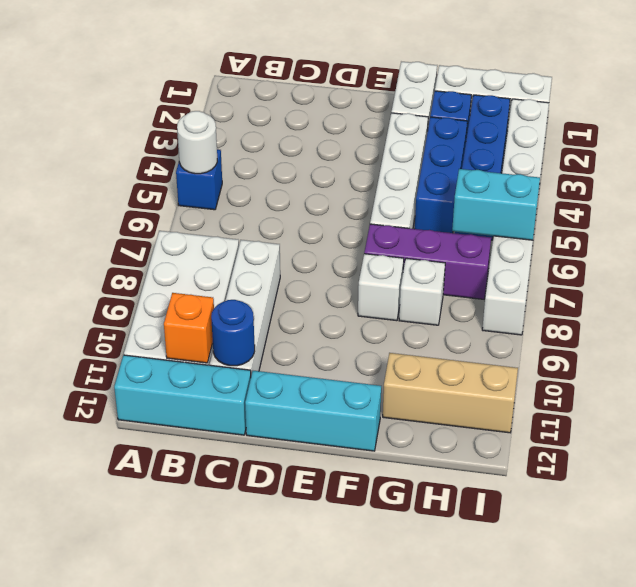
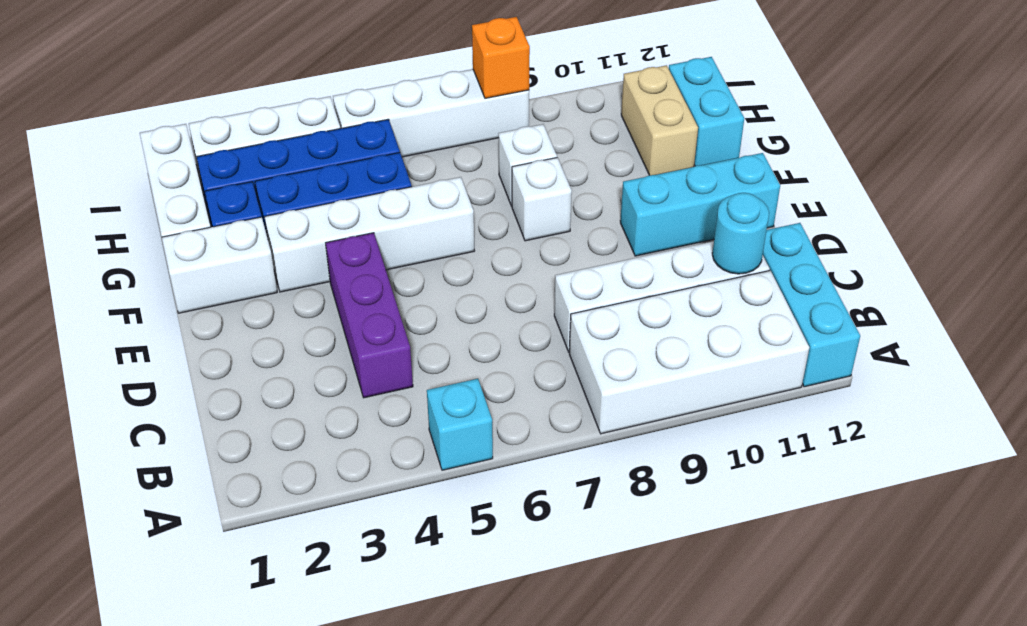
blue 1x1 brick [176,149,222,210] -> cyan 1x1 brick [427,379,493,470]
white 1x1 round brick [177,111,217,174] -> none
orange 1x1 brick [164,293,214,363] -> orange 1x1 brick moved to [472,17,530,98]
blue 1x1 round brick [211,300,255,366] -> cyan 1x1 round brick [712,193,769,274]
cyan 1x3 brick [245,371,381,451] -> cyan 1x3 brick turned to [620,153,780,256]
purple 1x3 brick [364,224,491,299] -> purple 1x3 brick moved to [326,233,413,398]
tan 1x3 brick [383,353,518,433] -> tan 1x2 brick [621,65,698,175]
cyan 1x2 brick [452,169,540,240] -> cyan 1x2 brick moved to [669,57,744,166]

